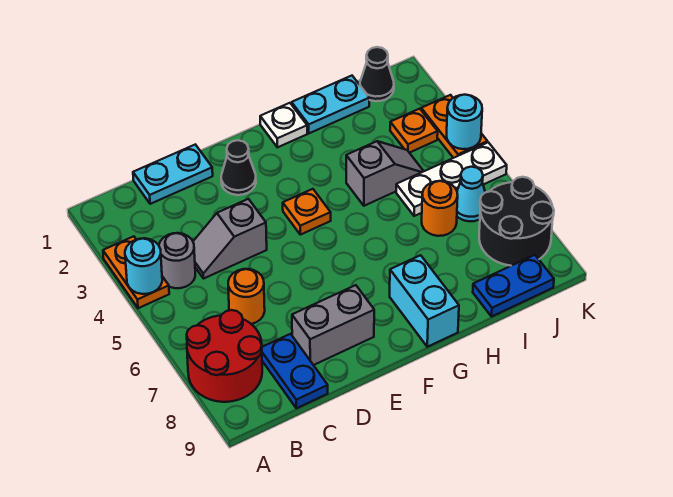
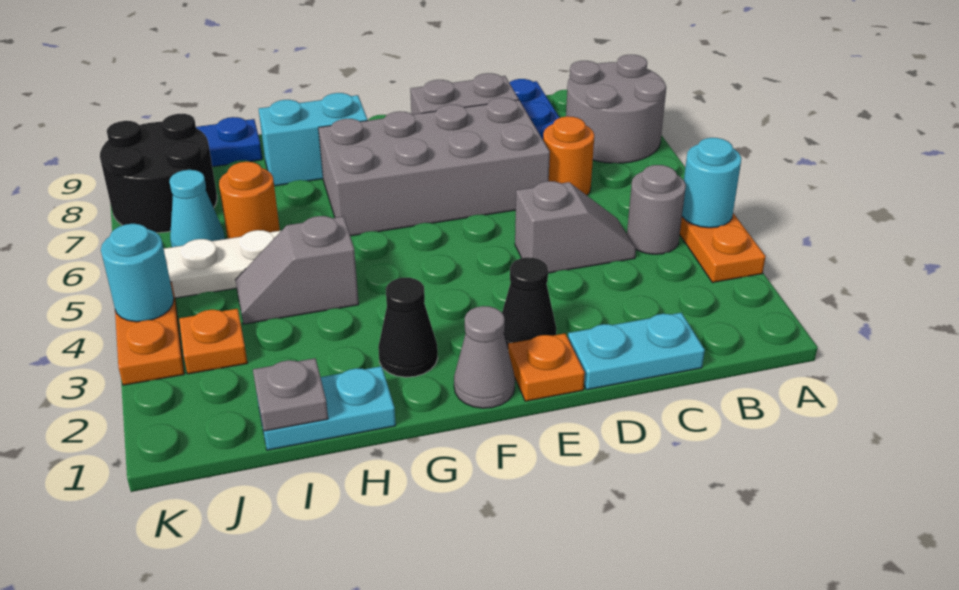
red 2x2 round brick [187,310,262,402] -> grey 2x2 round brick [566,55,666,163]
none -> grey 2x4 brick [318,98,550,236]
none -> grey 1x1 cone [454,306,515,408]
orange 1x1 plate [283,189,331,235] -> orange 1x1 plate moved to [508,333,585,401]
white 1x1 plate [260,103,307,147] -> none
cyan 1x2 brick [390,255,459,347] -> cyan 1x2 brick turned to [259,93,368,186]
none -> grey 1x1 plate [253,358,328,431]
black 1x1 cone [360,47,394,101] -> black 1x1 cone moved to [378,278,438,377]

